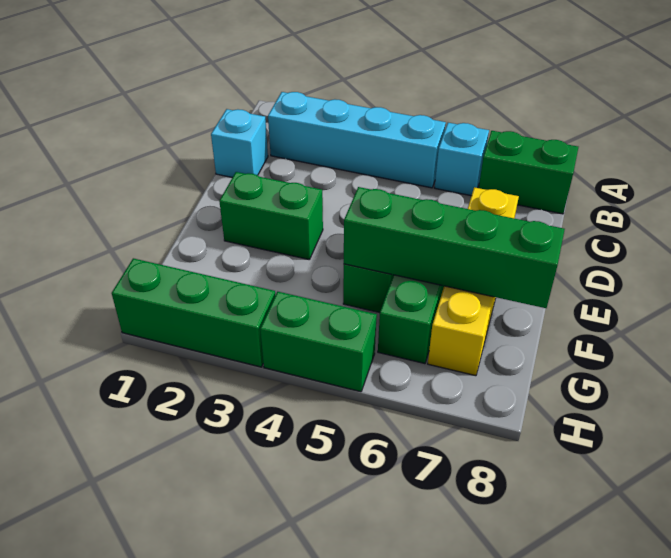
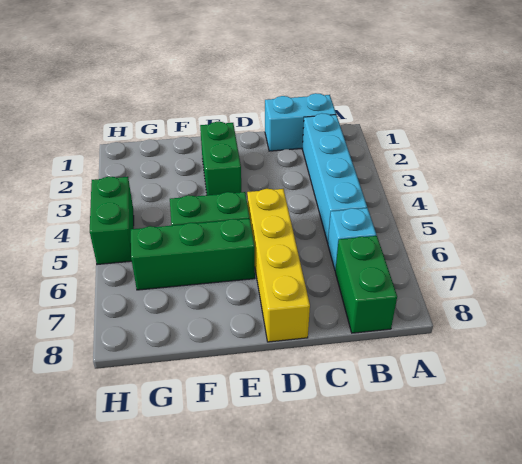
cyan 1x1 brick [211,109,268,177] -> cyan 1x2 brick [265,93,336,151]
yellow 1x4 brick [428,187,519,376] -> yellow 1x4 brick turned to [247,189,310,342]
green 1x4 brick [344,187,565,308] -> none
green 1x3 brick [112,258,275,367] -> none

